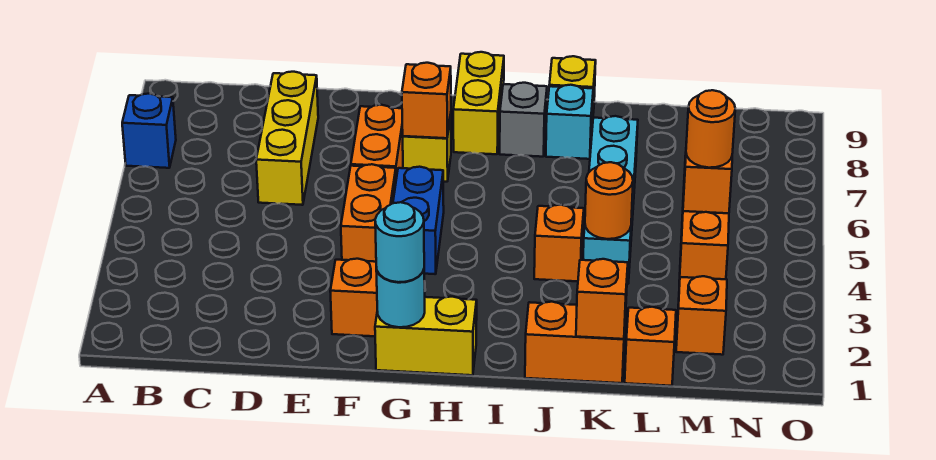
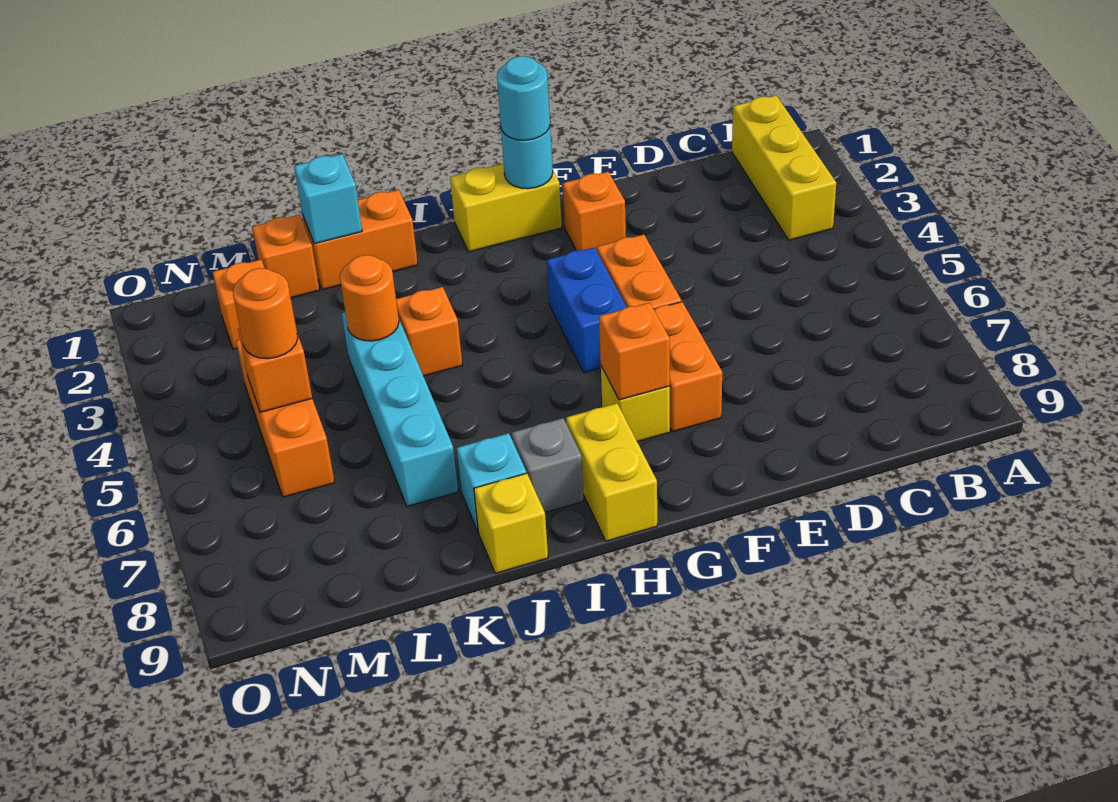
blue 1x1 brick [122,94,176,168] -> none
yellow 1x3 brick [256,72,318,205] -> yellow 1x3 brick moved to [732,95,836,240]
orange 1x1 brick [576,259,628,339] -> cyan 1x1 brick [294,154,362,244]

